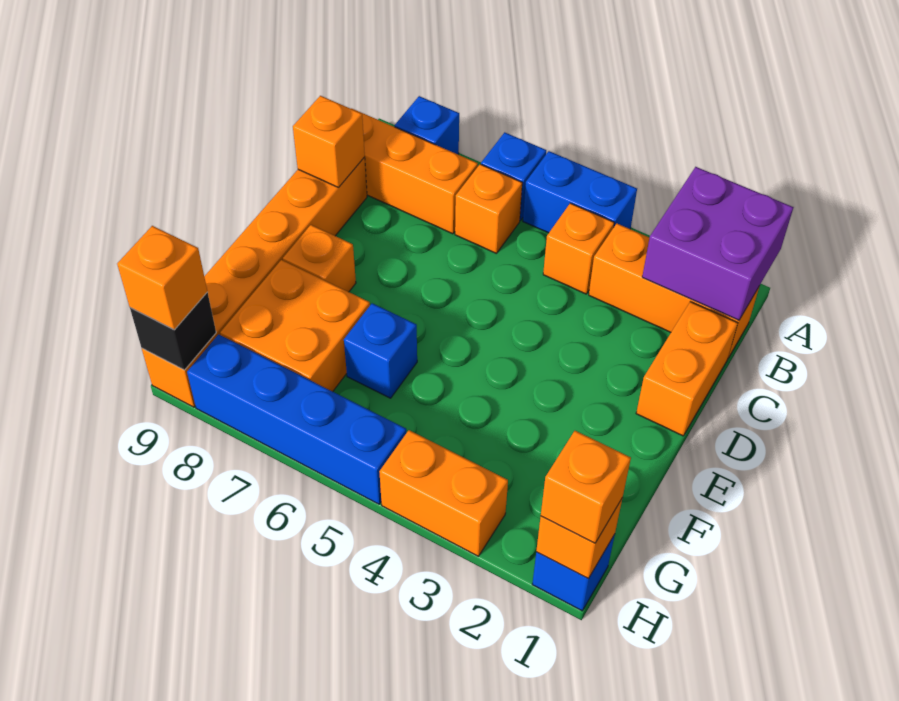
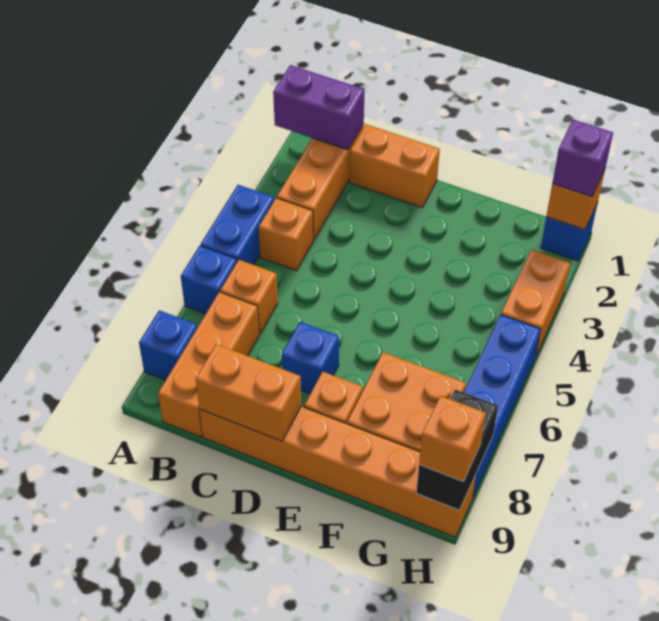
purple 2x2 brick [642,167,793,320] -> purple 1x2 brick [273,65,365,150]
orange 1x1 brick [293,96,365,187] -> orange 1x2 brick [196,344,301,441]
blue 1x1 brick [344,303,417,398] -> blue 1x1 brick moved to [282,322,339,394]
orange 1x1 brick [541,431,631,543] -> purple 1x1 brick [553,120,613,197]
black 1x1 brick [130,292,216,370] -> black 1x2 brick [416,390,498,510]

